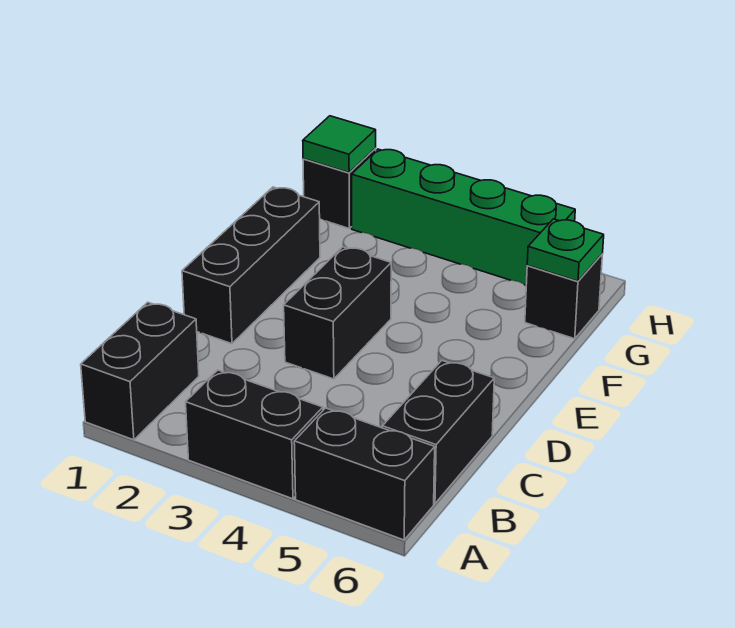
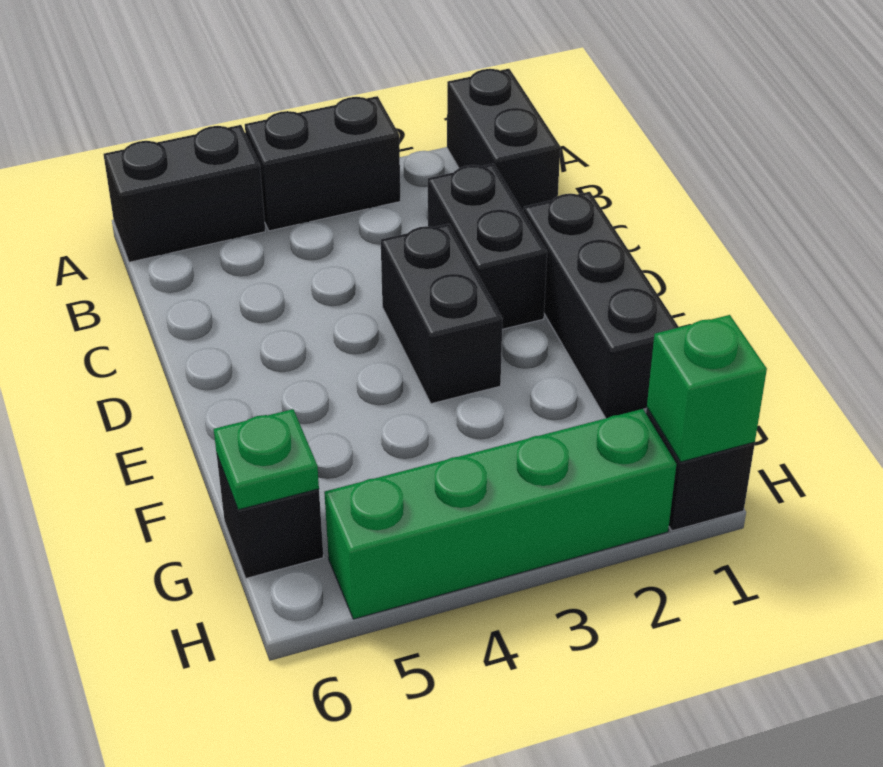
black 1x2 brick [382,361,494,504] -> black 1x2 brick moved to [428,164,547,329]
green 1x1 tile [303,116,376,173] -> green 1x1 brick [647,315,767,462]

